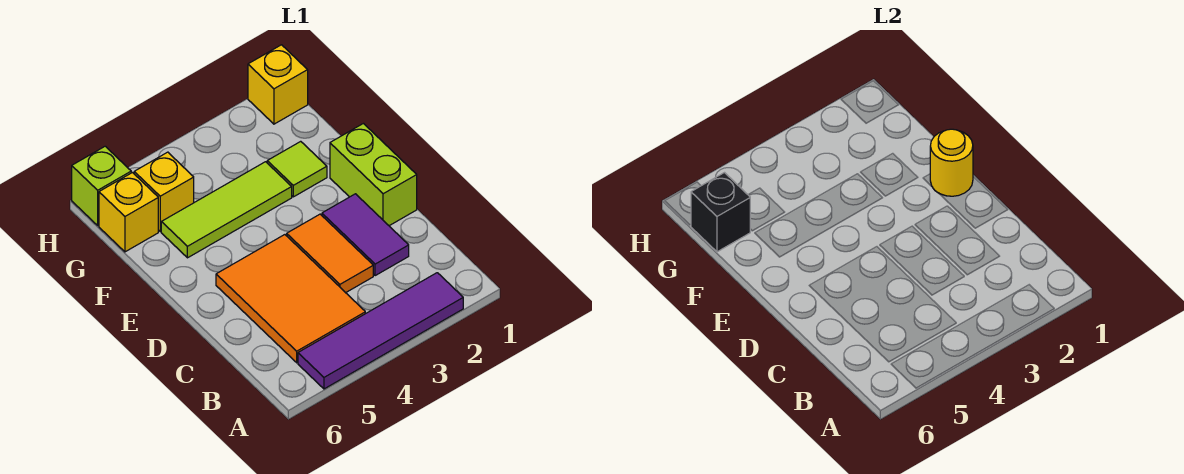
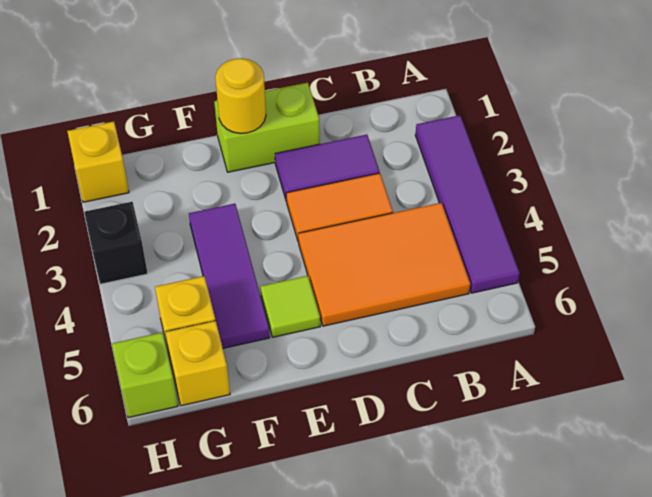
lime 1x1 tile [267,141,327,197] -> lime 1x1 tile moved to [260,276,320,337]
lime 1x3 tile [161,162,292,258] -> purple 1x3 tile [189,204,270,348]
black 1x1 brick [691,173,750,252] -> black 1x1 brick moved to [84,202,148,284]

